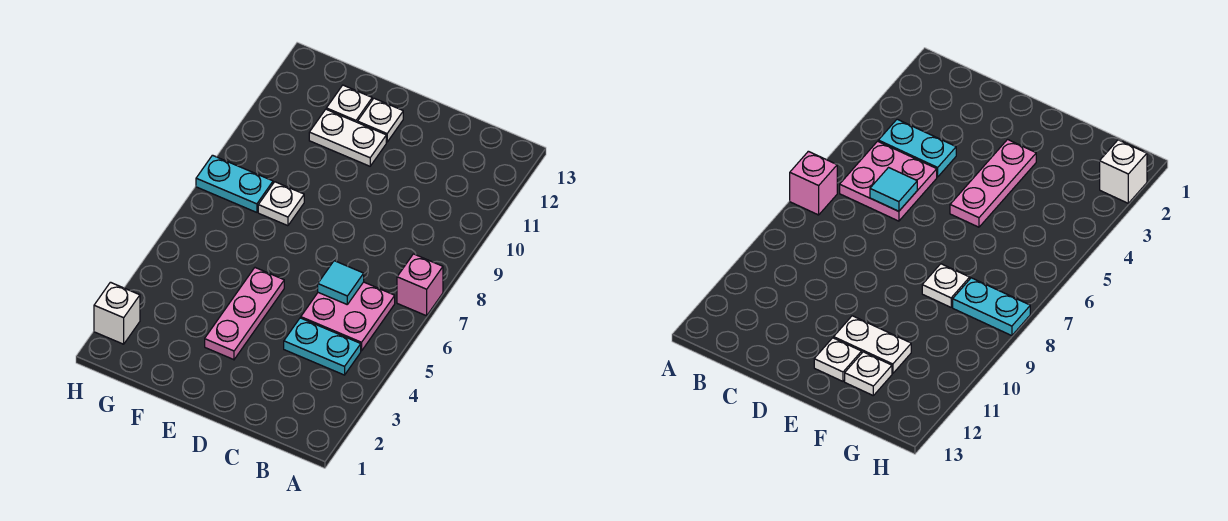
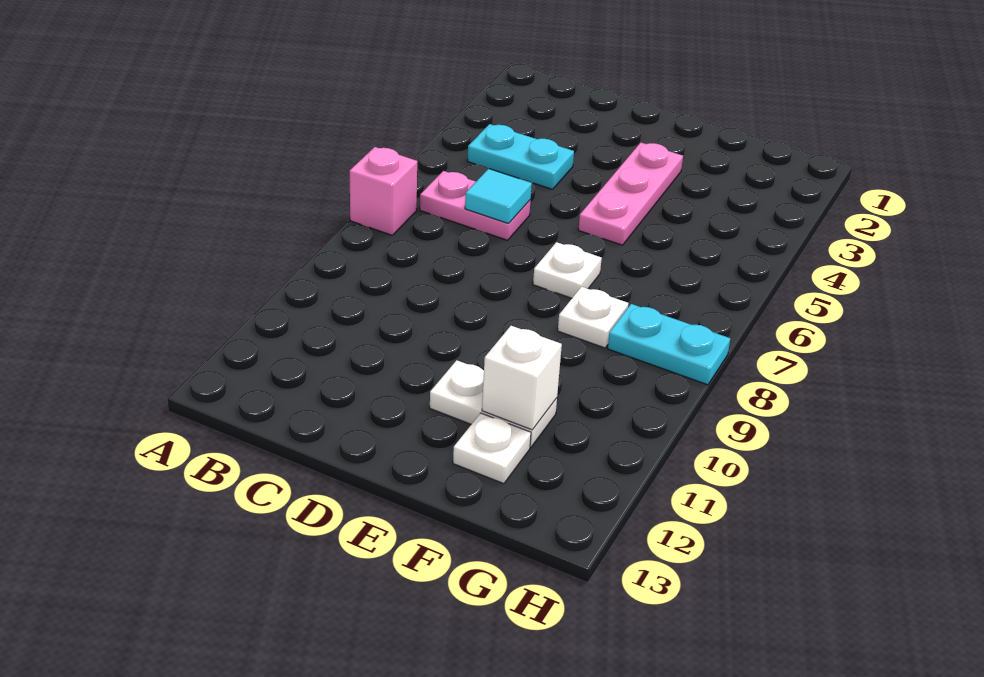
pink 2x2 plate [301,282,395,351] -> pink 1x2 plate [420,171,531,240]
white 1x1 plate [358,98,403,142] -> white 1x1 plate moved to [533,242,602,298]
white 1x1 brick [94,282,140,344] -> white 1x1 brick moved to [482,326,562,430]

